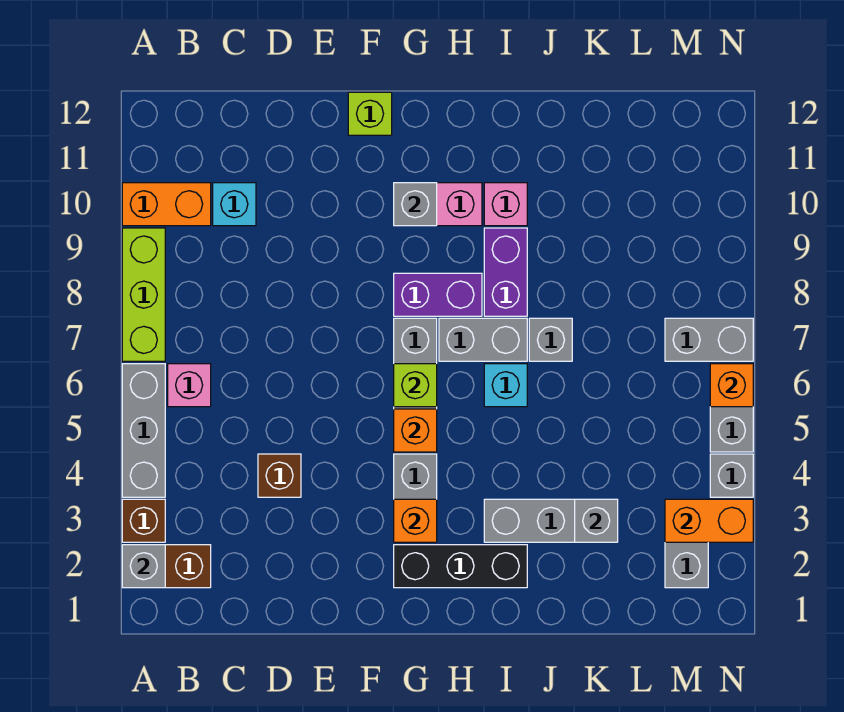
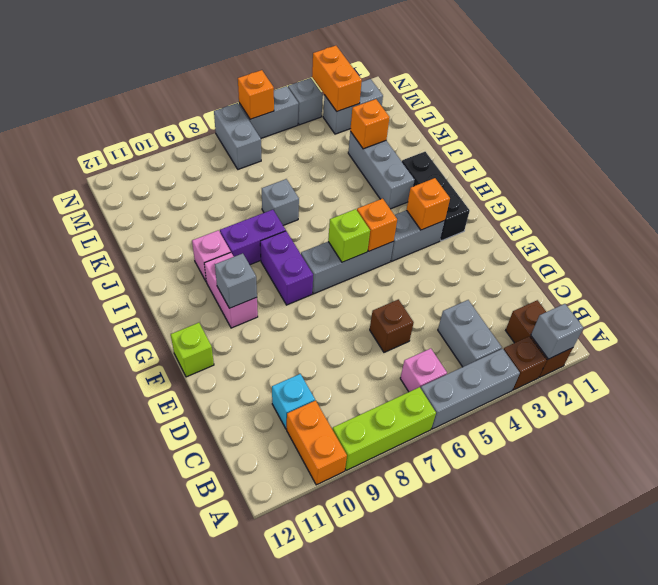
brown 1x1 brick [258,454,301,497] -> brown 1x1 brick moved to [370,299,414,352]
grey 1x2 brick [439,318,527,361] -> grey 1x2 brick moved to [438,300,502,367]
cyan 1x1 brick [484,364,527,407] -> none
grey 1x1 brick [575,499,618,542] -> orange 1x1 brick [350,99,390,149]

